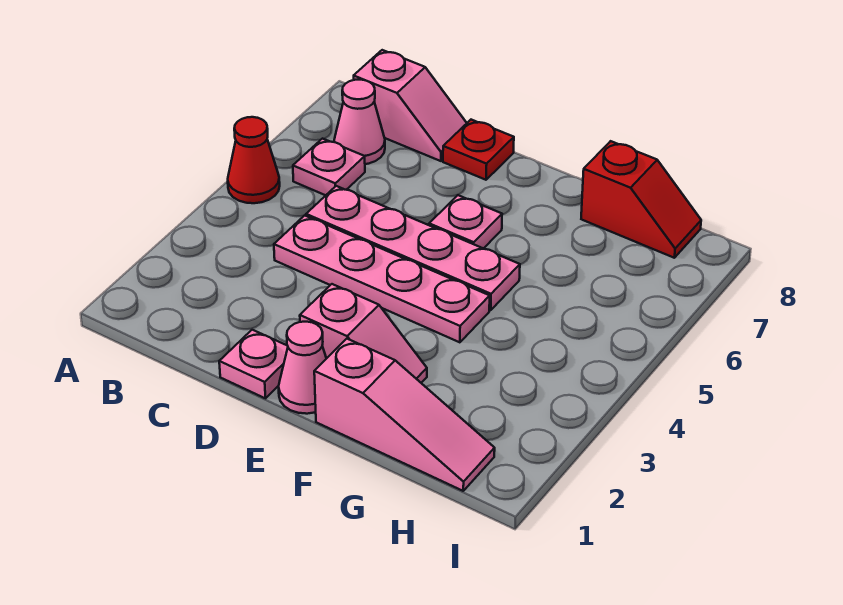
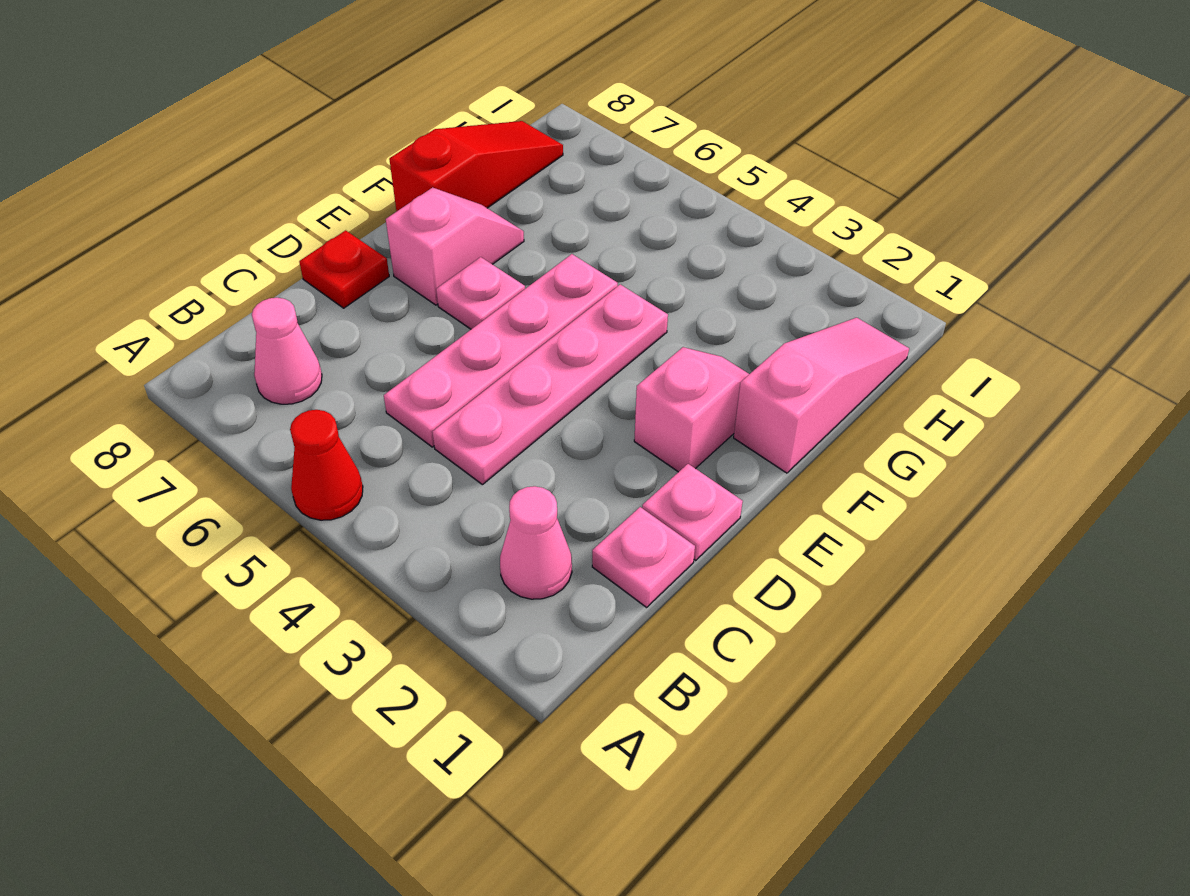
pink 1x1 plate [293,139,365,195] -> pink 1x1 plate moved to [592,507,695,607]
pink 1x2 slope [354,50,467,161] -> pink 1x2 slope moved to [386,187,524,305]
pink 1x1 cone [279,322,326,414] -> pink 1x1 cone moved to [500,486,572,599]
red 1x2 slope [581,141,701,258] -> red 1x3 slope [389,121,563,212]

